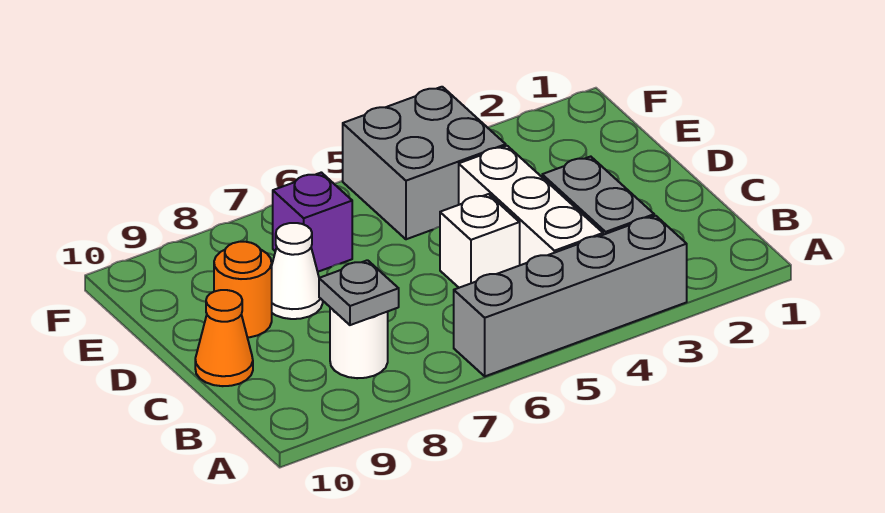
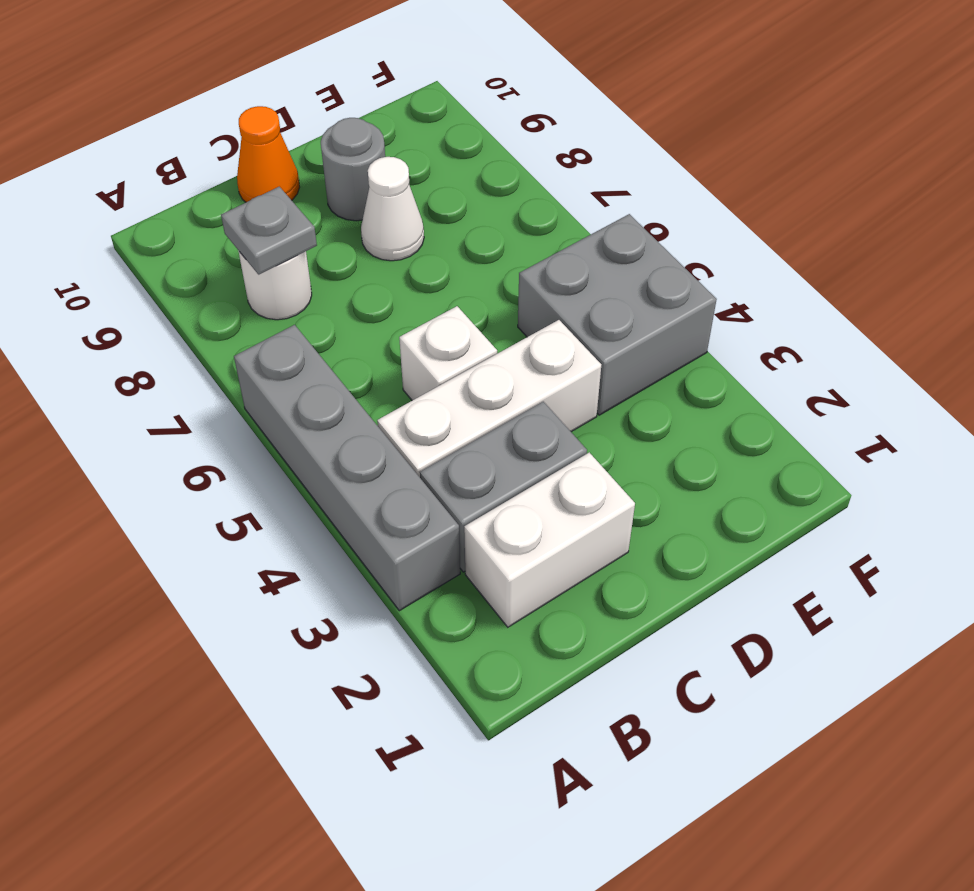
none -> white 1x2 brick [464,452,635,627]
orange 1x1 round brick [214,242,272,338] -> grey 1x1 round brick [321,118,385,221]
purple 1x1 brick [273,172,352,272] -> none

